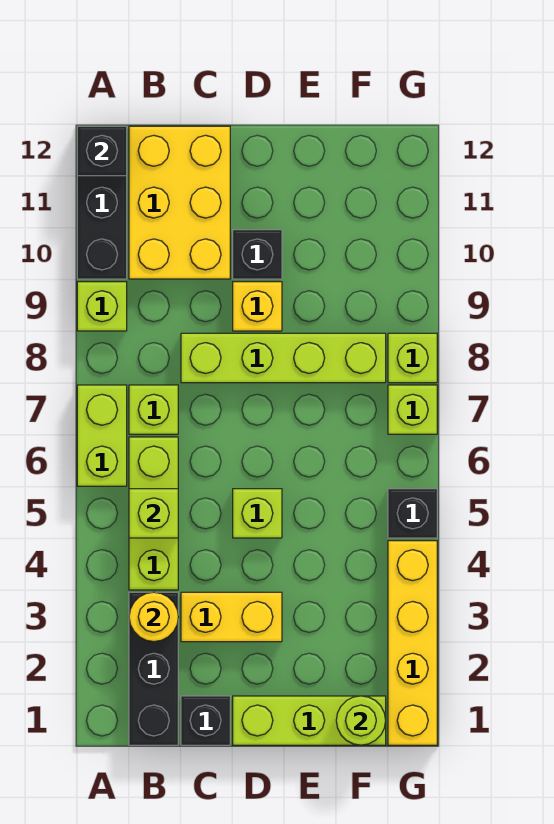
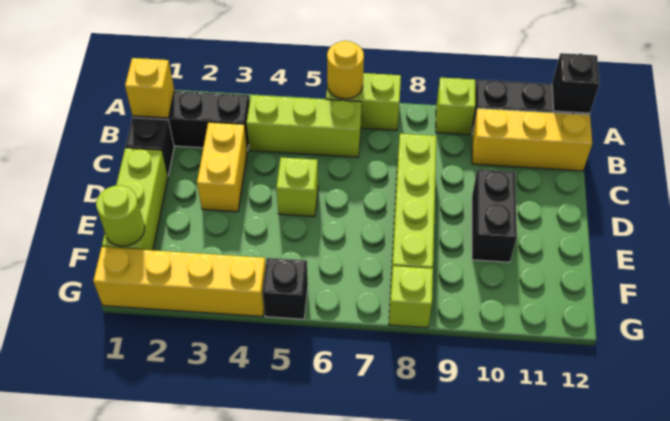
yellow 1x1 round brick [129,592,178,642] -> yellow 1x1 round brick moved to [327,41,364,99]
lime 1x1 brick [129,489,178,538] -> none
lime 1x1 brick [129,385,178,434] -> none
yellow 2x3 brick [129,126,230,279] -> yellow 1x3 brick [472,108,592,171]
yellow 1x1 brick [233,282,282,331] -> yellow 1x1 brick moved to [125,58,174,118]
black 1x1 brick [233,230,282,279] -> black 1x2 brick [472,170,517,262]
lime 1x1 brick [388,385,437,434] -> none

